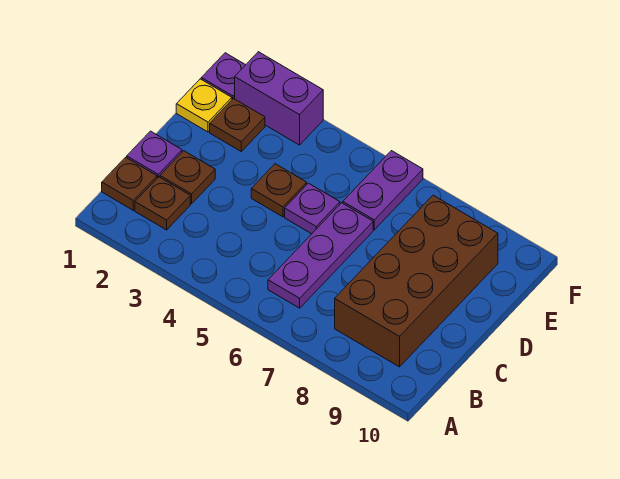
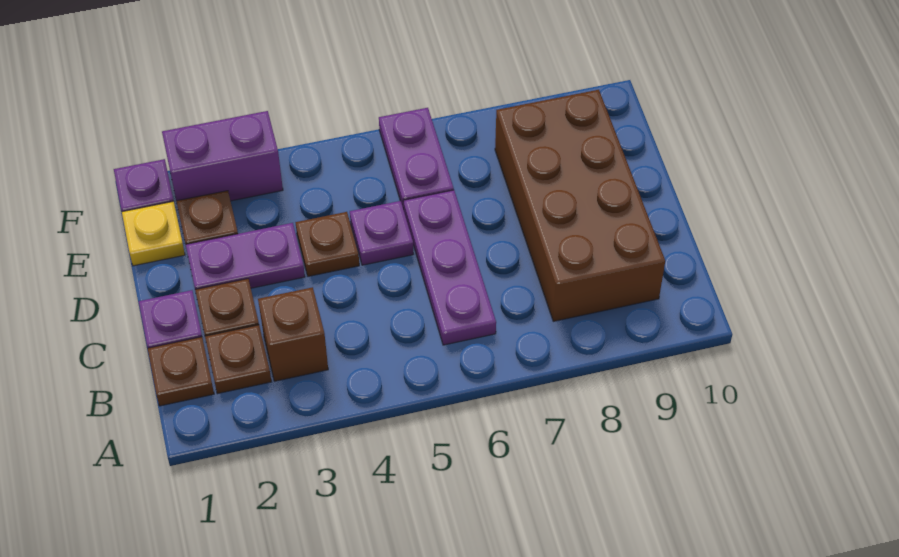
none -> brown 1x1 brick [258,287,328,381]
none -> purple 1x2 plate [186,223,305,289]

